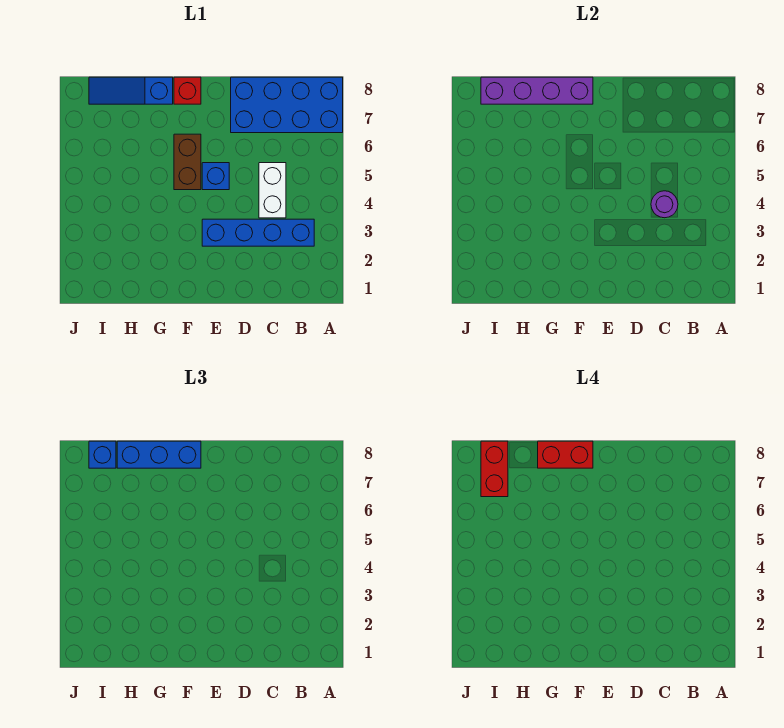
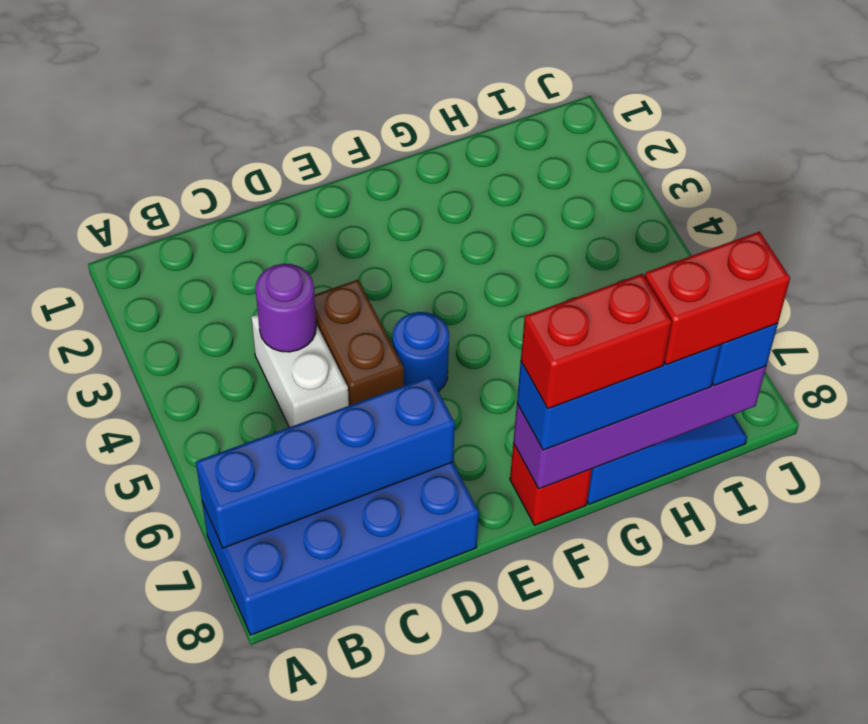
blue 1x4 brick [202,219,314,246] -> blue 1x4 brick moved to [196,376,455,548]
blue 1x1 brick [202,163,229,190] -> blue 1x1 round brick [393,312,449,392]
brown 1x2 brick [174,134,201,190] -> brown 1x2 brick moved to [315,280,404,406]
red 1x2 brick [481,441,508,497] -> red 1x2 brick turned to [645,232,790,365]

